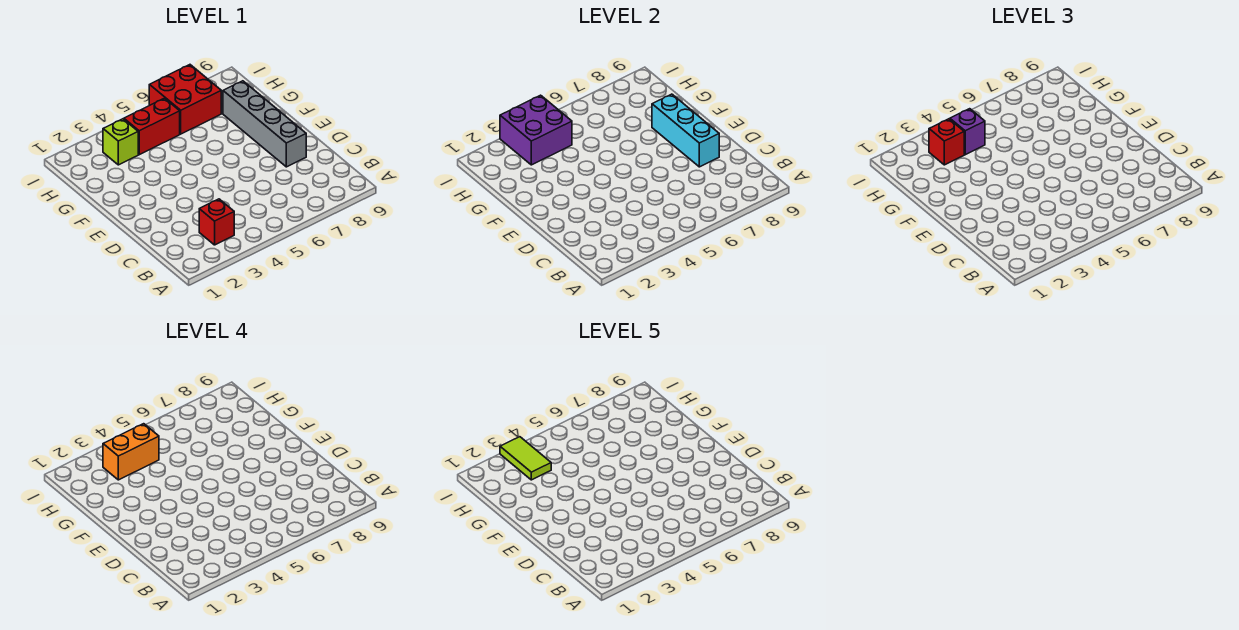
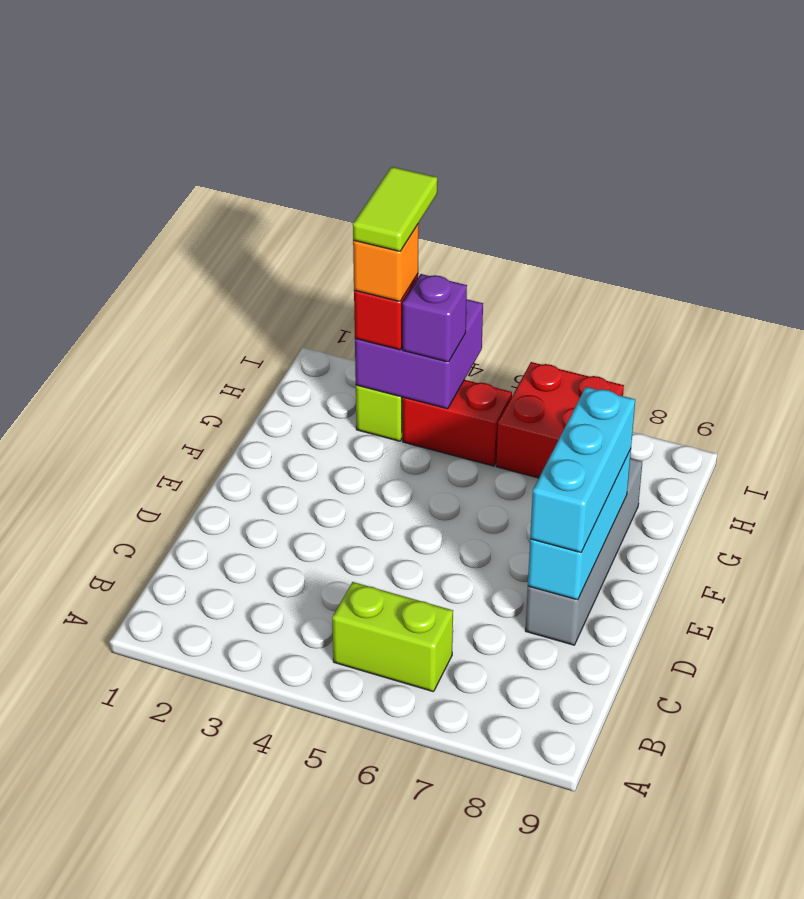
red 1x1 brick [199,199,234,245] -> none
none -> lime 1x2 brick [332,582,453,692]
none -> cyan 1x3 brick [530,387,635,553]
orange 1x2 brick [103,424,159,480] -> orange 1x1 brick [353,224,419,301]

